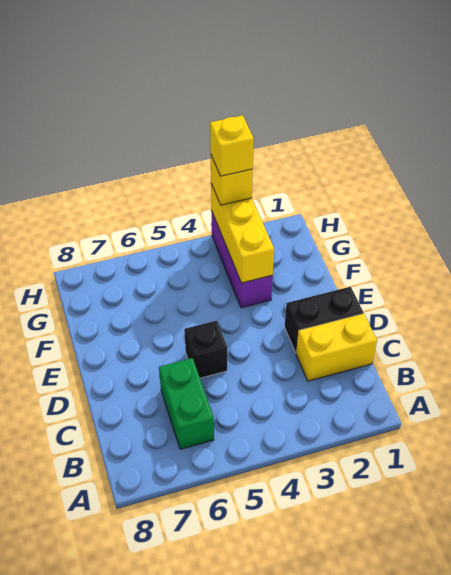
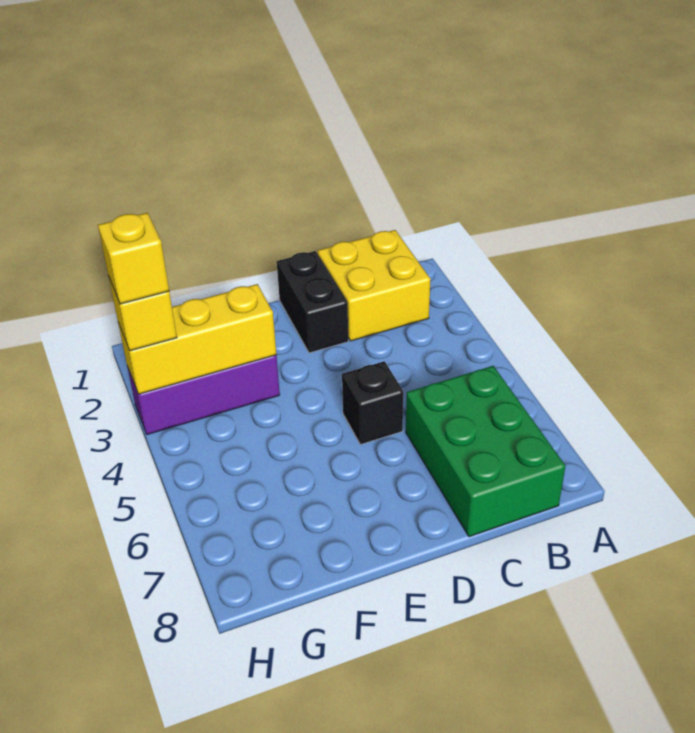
green 1x2 brick [159,358,214,449] -> green 2x3 brick [406,366,565,537]
yellow 1x2 brick [296,314,377,381] -> yellow 2x2 brick [318,230,431,341]

